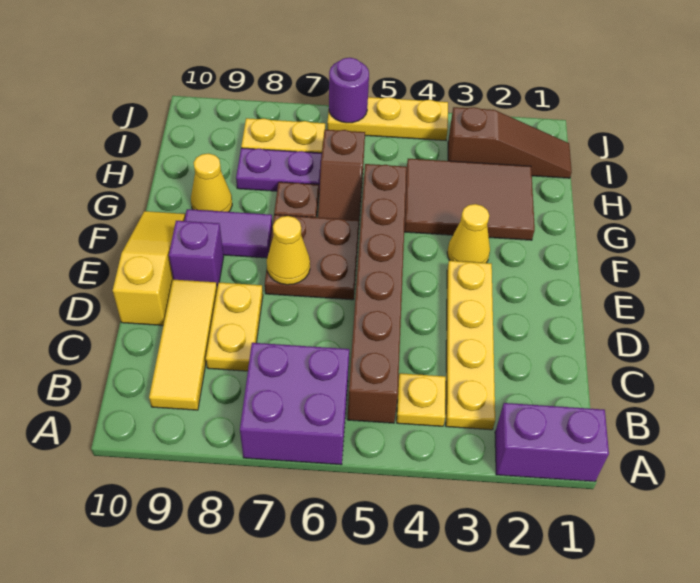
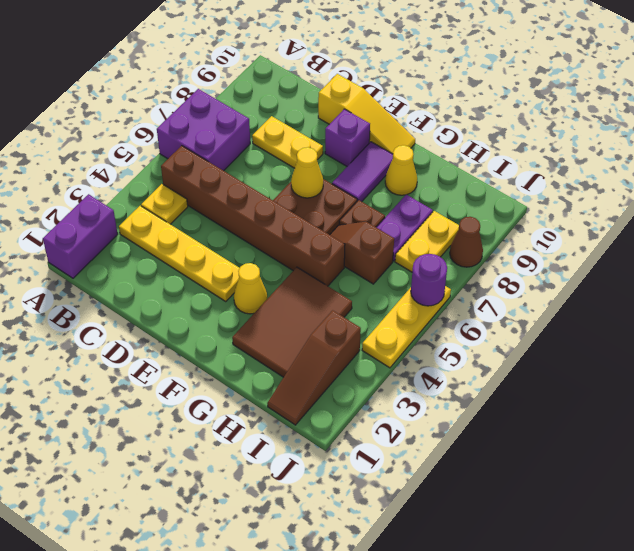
yellow 1x3 tile [149,280,217,410] -> none
none -> brown 1x1 cone [450,217,483,267]

